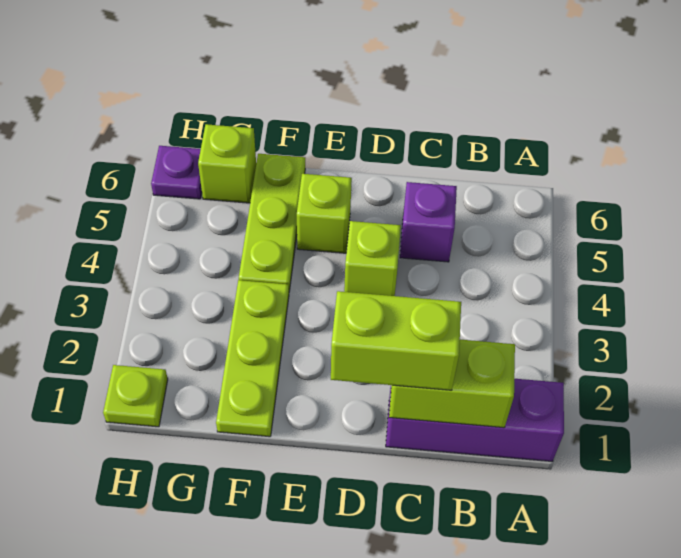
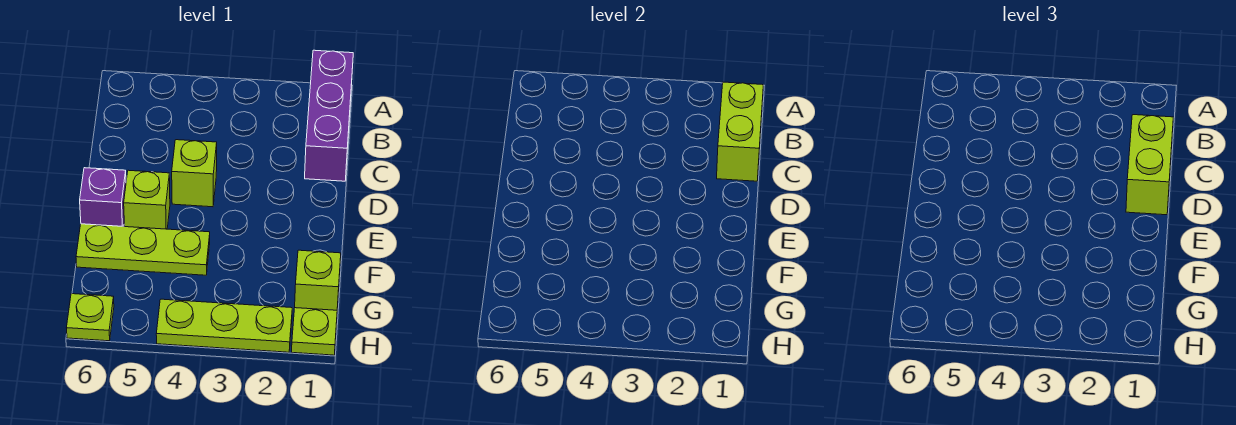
purple 1x1 brick [400,182,457,262] -> purple 1x1 brick moved to [80,168,126,227]
lime 1x3 plate [216,280,289,437] -> lime 1x3 plate moved to [156,299,292,352]
lime 1x1 brick [198,124,256,203] -> lime 1x1 brick moved to [295,250,341,310]
purple 1x1 plate [151,146,202,199] -> lime 1x1 plate [67,294,114,341]

